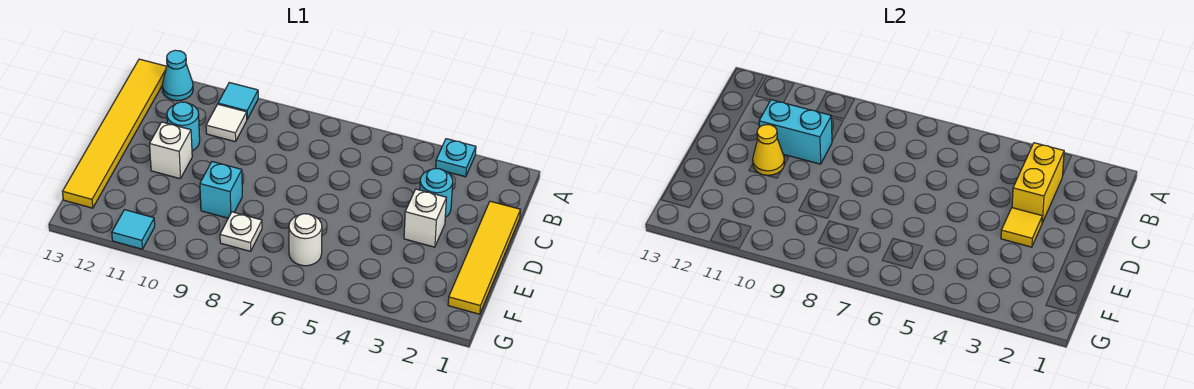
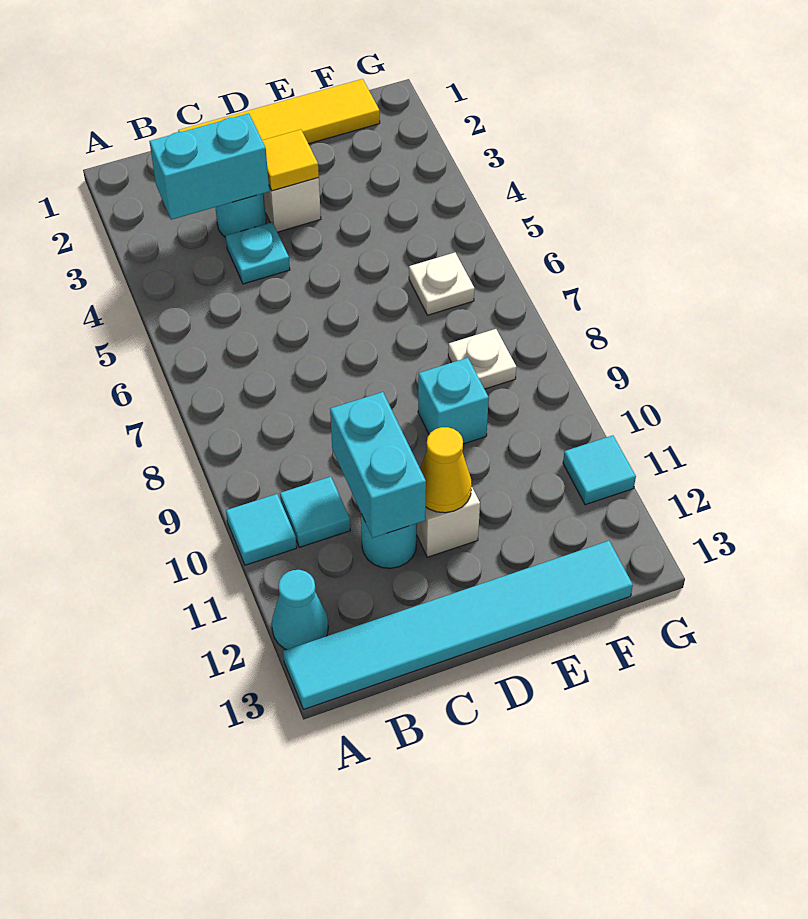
cyan 1x1 plate [436,139,476,177] -> cyan 1x1 plate moved to [226,222,290,284]
yellow 1x6 tile [62,59,167,208] -> cyan 1x6 tile [283,541,633,709]
yellow 1x2 brick [1012,143,1064,223] -> cyan 1x2 brick [149,113,269,220]
white 1x1 tile [206,104,247,142] -> cyan 1x1 tile [280,477,350,547]
white 1x1 round brick [289,214,322,266] -> white 1x1 plate [409,253,474,315]

